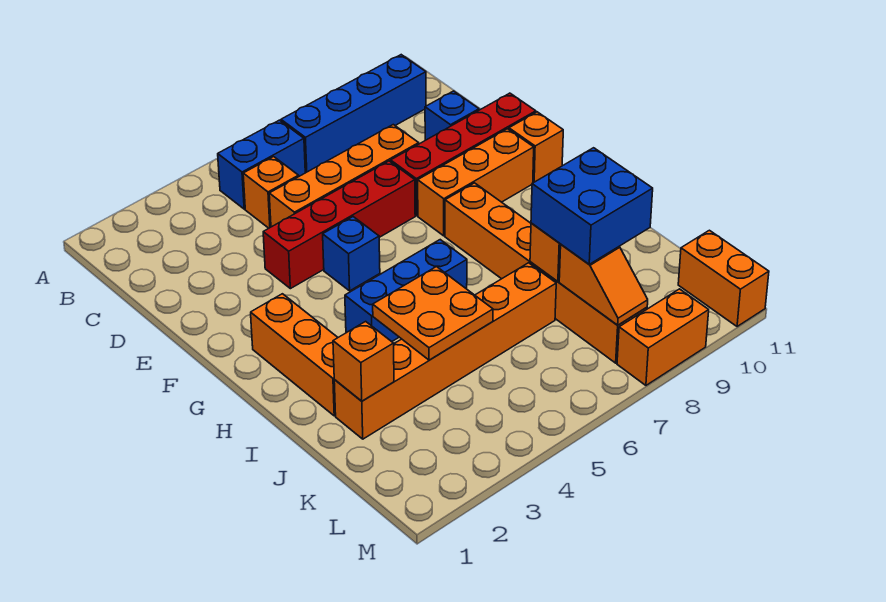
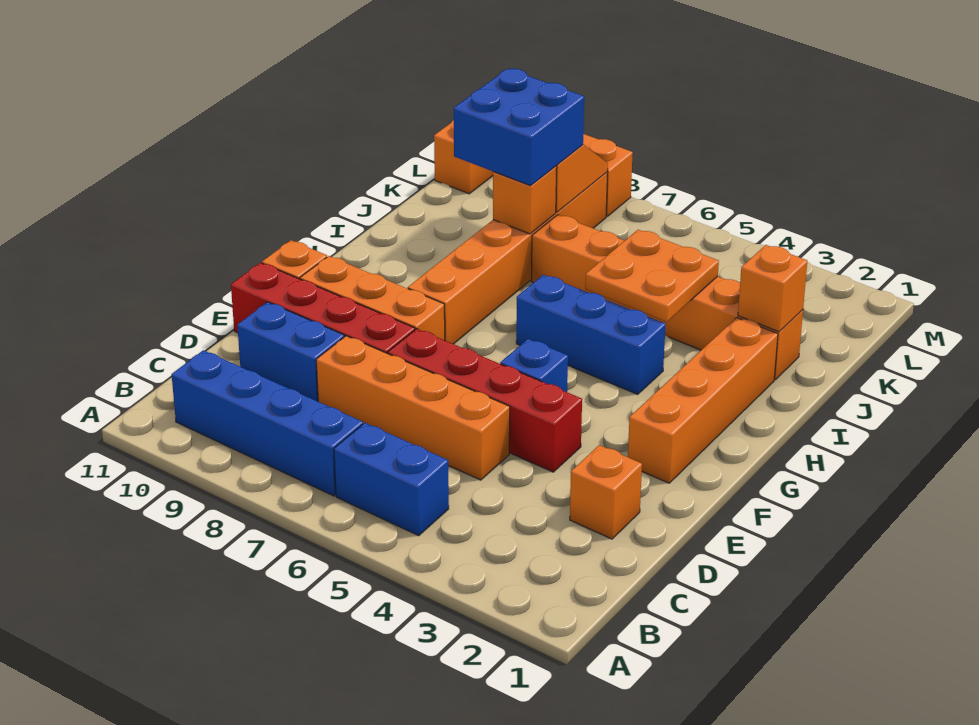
orange 1x1 brick [243,157,299,228] -> orange 1x1 brick moved to [570,445,642,539]
blue 1x1 brick [425,91,479,140] -> blue 1x2 brick [237,302,344,401]
orange 1x3 brick [251,294,338,416] -> orange 1x4 brick [628,318,778,483]

